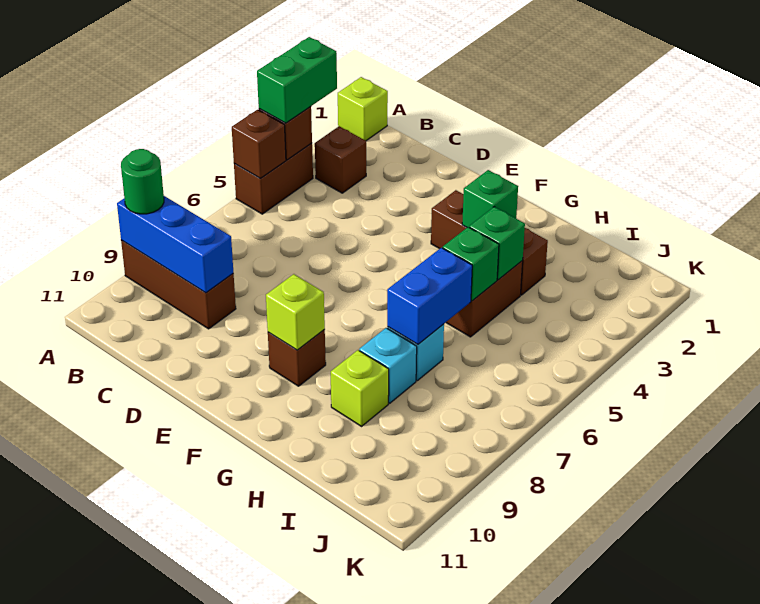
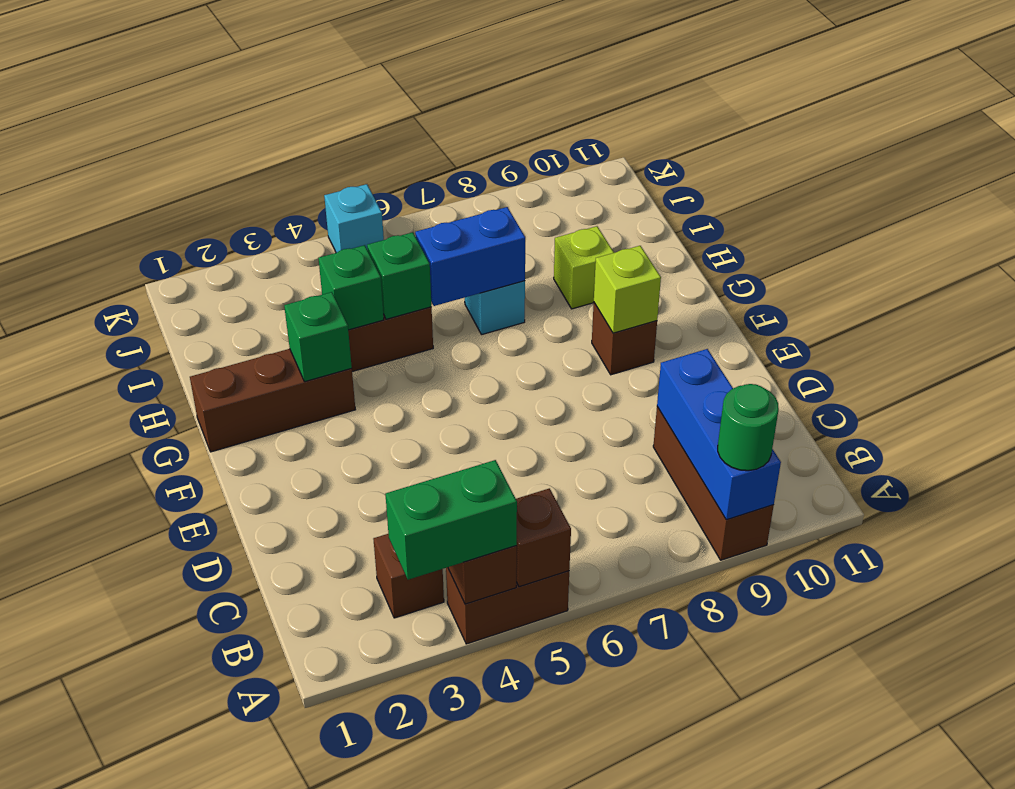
lime 1x1 brick [338,77,388,141] -> none
brown 1x3 brick [431,190,548,295] -> brown 1x3 brick turned to [190,349,355,452]
cyan 1x1 brick [359,328,417,403] -> cyan 1x1 brick moved to [324,184,384,253]

